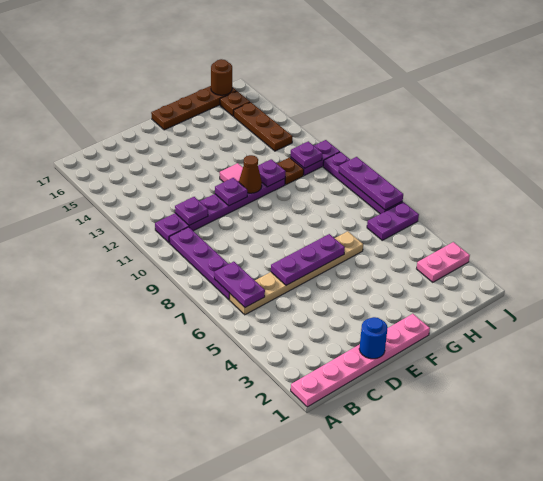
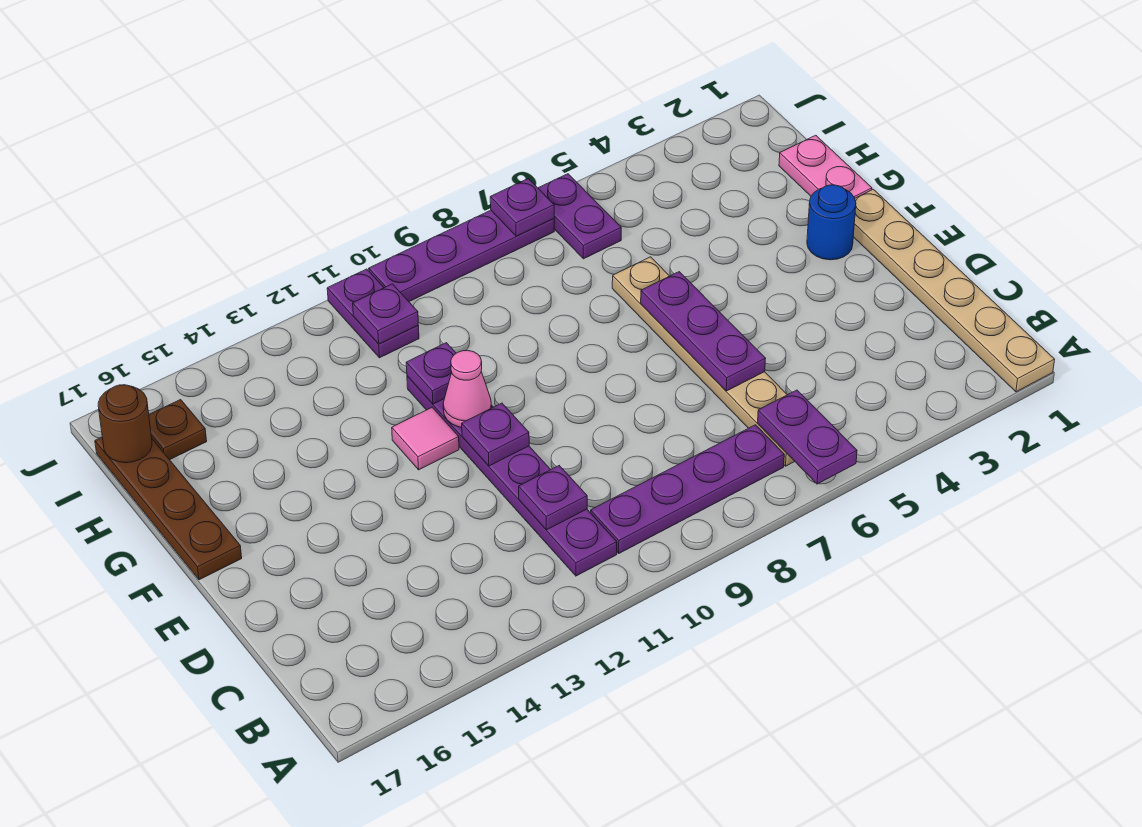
pink 1x6 plate [291,314,430,407] -> tan 1x6 plate [853,189,1055,392]
purple 1x2 plate [214,262,265,307] -> purple 1x2 plate turned to [758,390,857,484]
blue 1x1 round brick [359,317,388,359] -> blue 1x1 round brick moved to [807,185,856,260]
brown 1x1 cone [239,155,262,193] -> pink 1x1 cone [443,351,492,427]
brown 1x1 plate [277,158,304,185] -> none
pink 1x2 plate [417,242,470,282] -> pink 1x2 plate moved to [779,135,872,198]
brown 1x3 plate [234,102,292,151] -> none
purple 1x3 plate [339,157,403,210] -> purple 1x1 plate [490,179,554,236]

